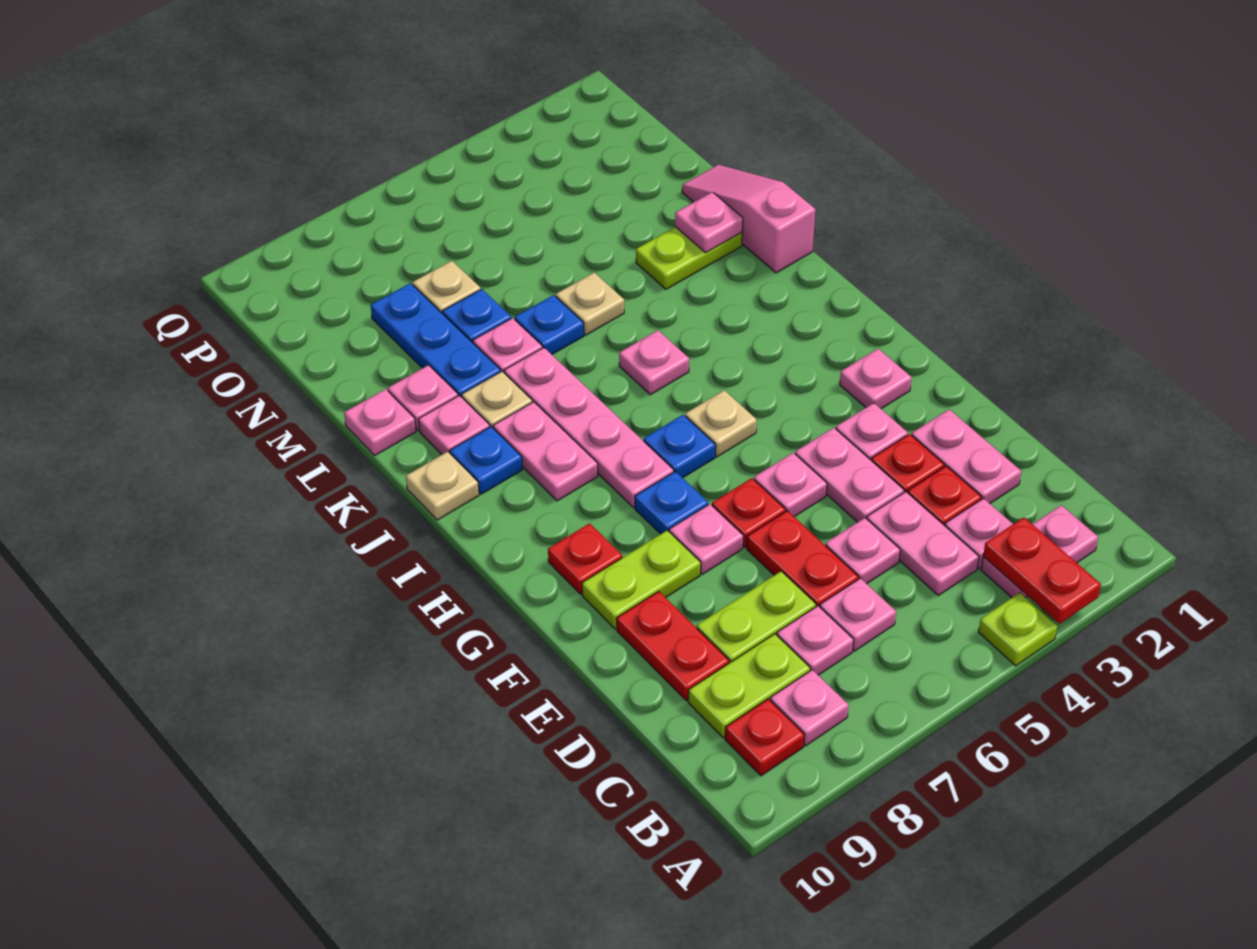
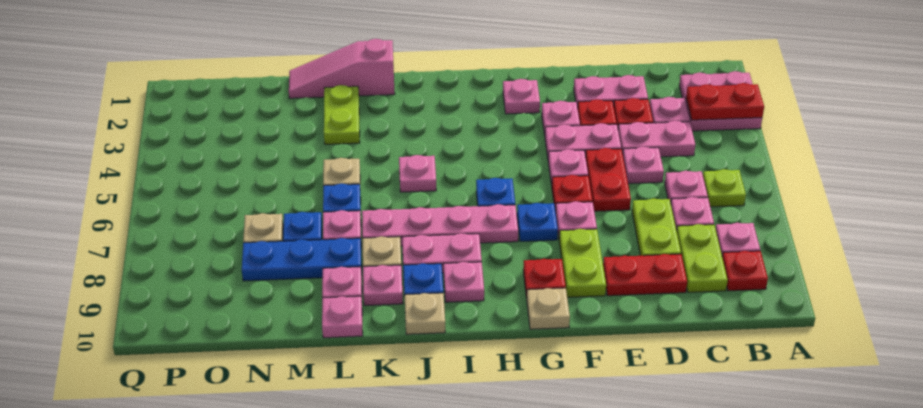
lime 1x1 plate [979,593,1057,666] -> lime 1x1 plate moved to [703,169,746,207]
pink 1x2 plate [981,505,1098,598] -> pink 2x2 plate [679,71,762,131]
red 1x2 plate [747,511,859,607] -> red 1x2 plate turned to [586,148,631,211]
tan 1x1 plate [685,390,757,457] -> tan 1x1 plate moved to [527,288,570,329]
pink 1x1 plate [675,192,743,253] -> pink 1x1 plate moved to [444,262,484,302]

